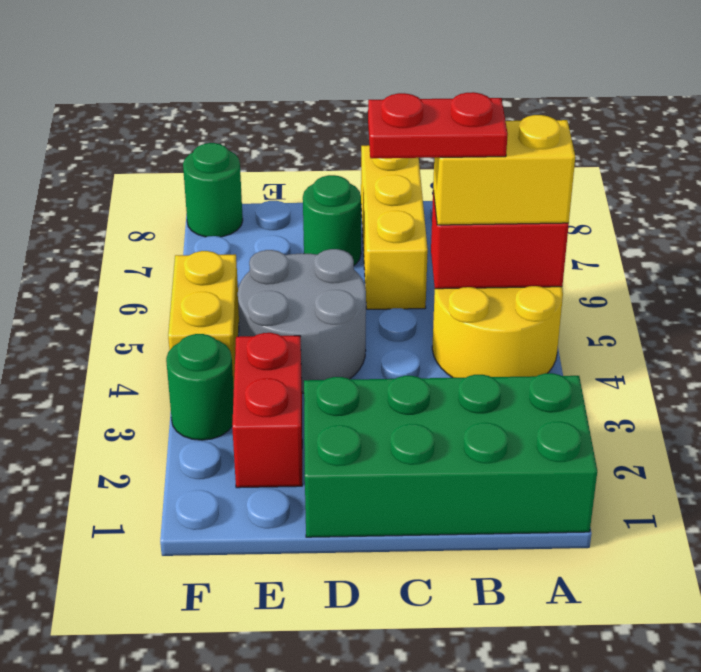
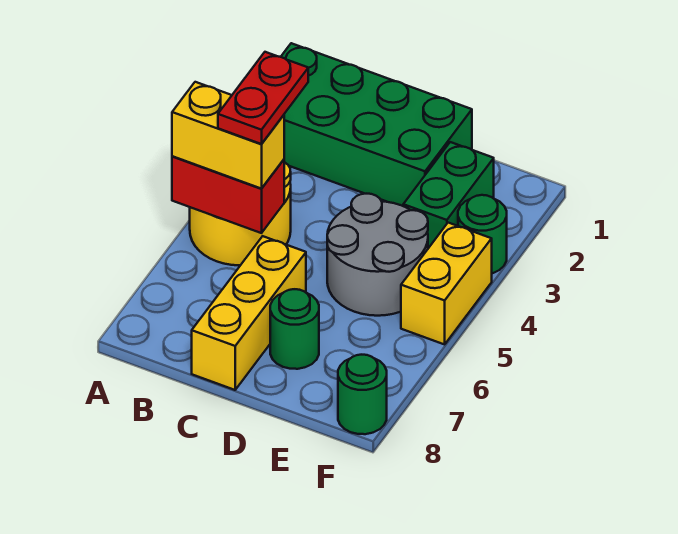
red 1x2 plate [368,92,508,158] -> red 1x2 plate turned to [218,52,308,144]
red 1x2 brick [232,333,302,488] -> green 1x2 brick [403,142,494,248]

